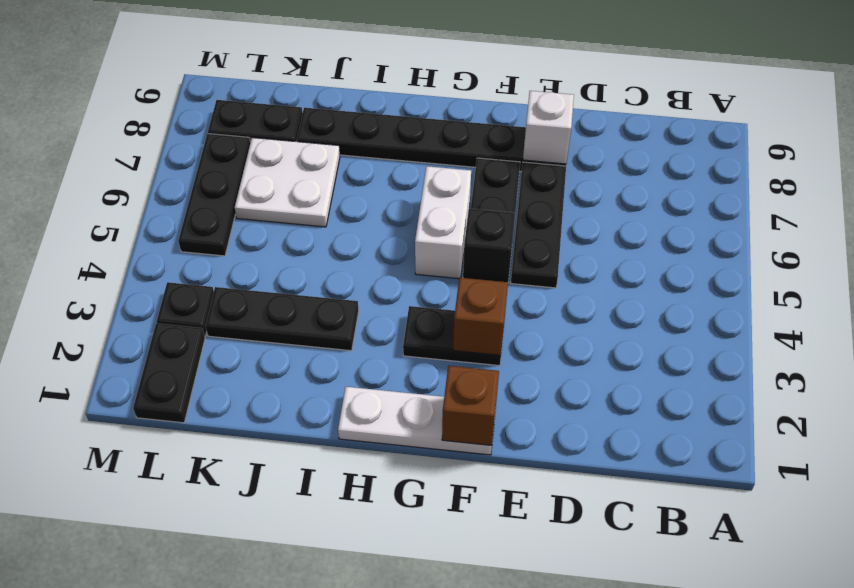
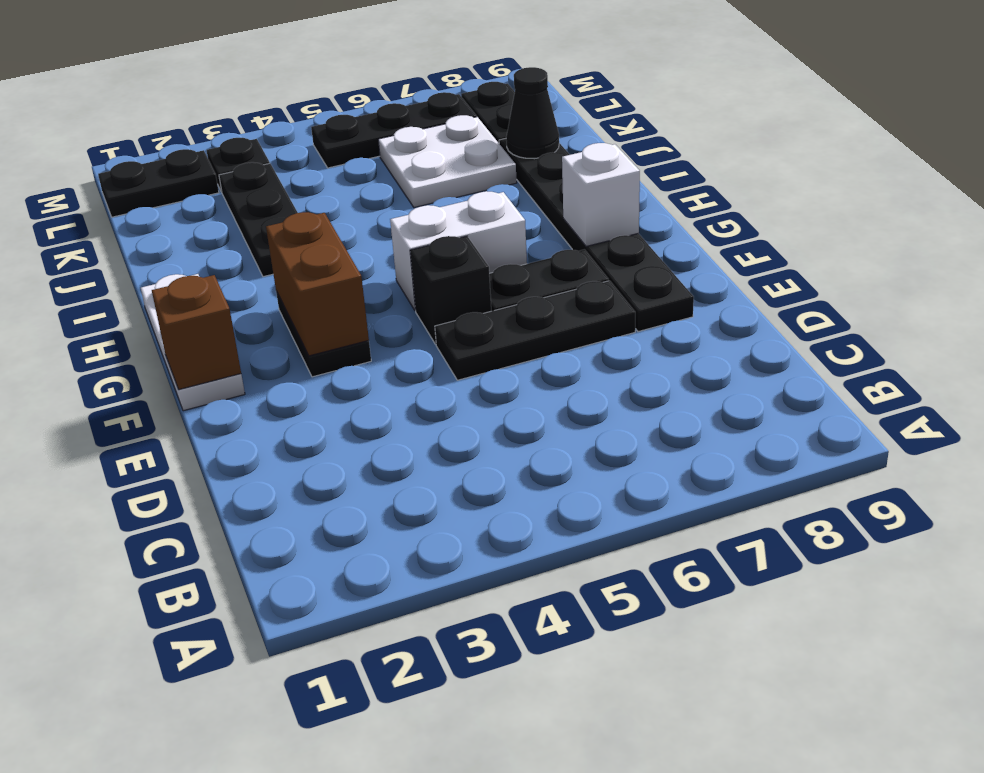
white 1x1 brick [523,91,574,164] -> white 1x1 brick moved to [562,143,640,246]
brown 1x1 brick [453,278,508,355] -> brown 1x2 brick [266,212,369,356]
none -> black 1x1 cone [506,67,559,159]

